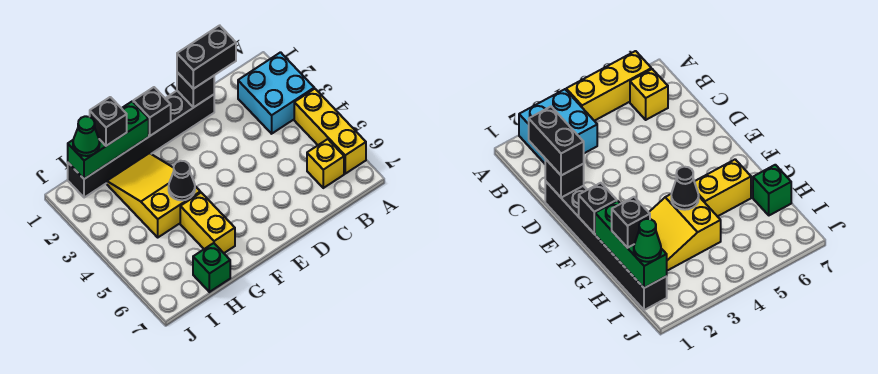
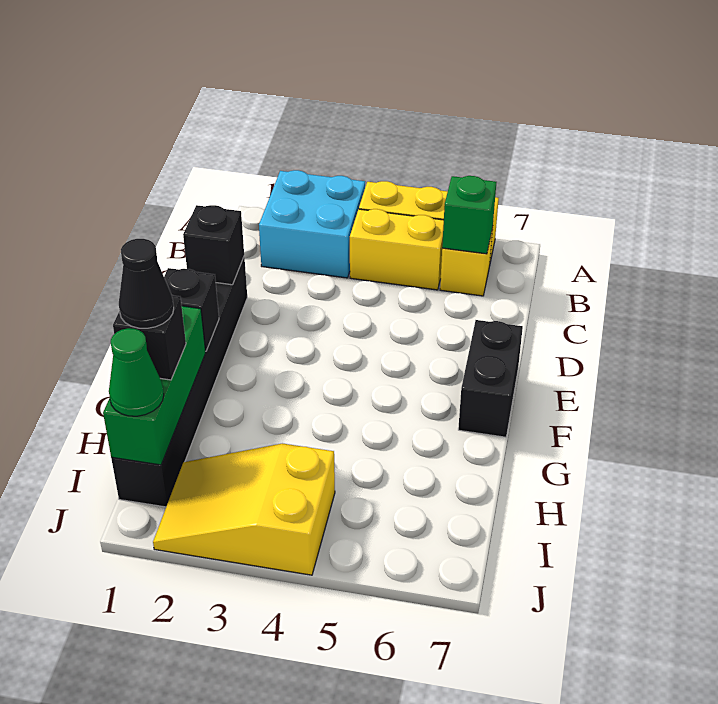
black 1x2 brick [177,25,236,89] -> black 1x2 brick moved to [458,320,523,437]
yellow 2x3 slope [107,153,200,237] -> yellow 2x3 slope moved to [153,443,335,575]
black 1x1 cone [169,161,195,200] -> black 1x1 cone moved to [119,239,174,328]
yellow 1x2 brick [180,193,235,253] -> yellow 1x2 brick moved to [350,209,444,290]
green 1x1 brick [193,243,230,292] -> green 1x1 brick moved to [442,176,496,254]

